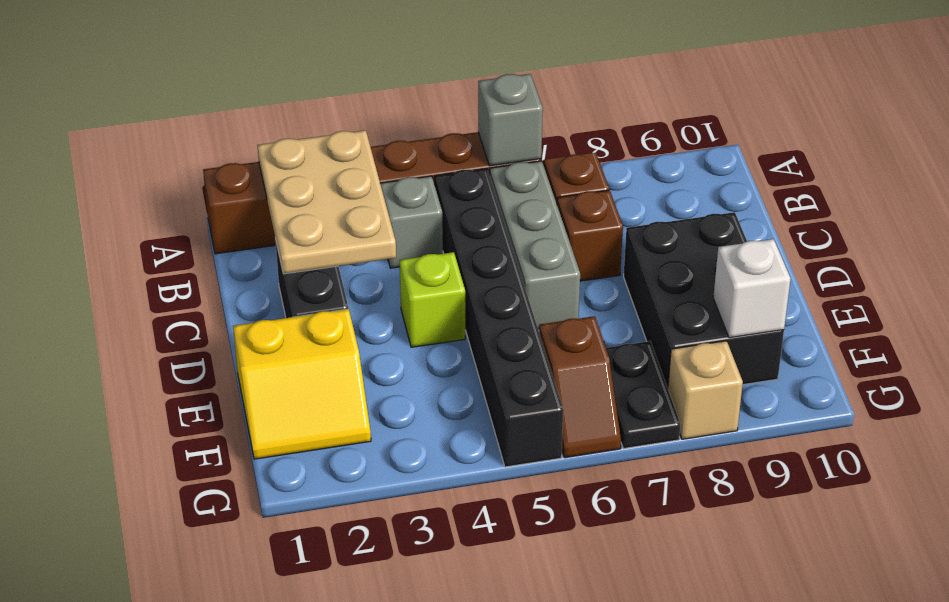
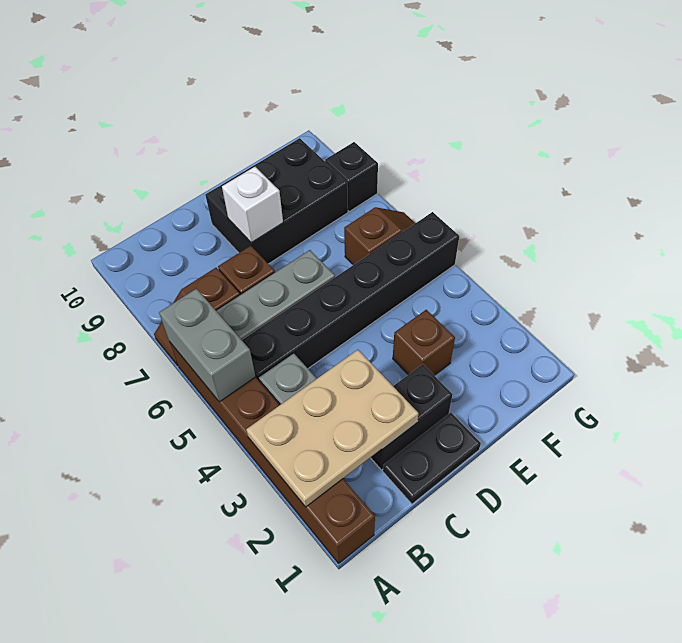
grey 1x1 brick [478,74,543,166] -> grey 1x2 brick [159,288,256,402]
lime 1x1 brick [400,252,465,347] -> none
yellow 2x2 slope [233,309,371,459] -> none
none -> brown 1x1 brick [393,310,455,375]
black 1x2 plate [606,341,680,448] -> black 1x2 plate moved to [383,413,481,504]
white 1x1 brick [713,239,791,338] -> white 1x1 brick moved to [222,167,283,243]
tan 1x1 brick [668,341,743,439] -> black 1x1 brick [325,142,378,211]

